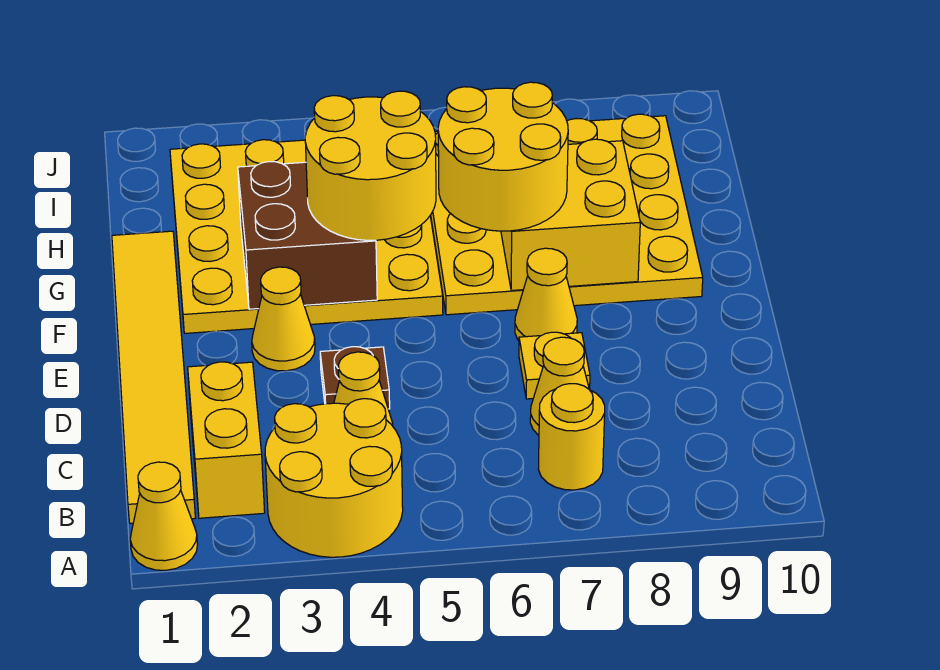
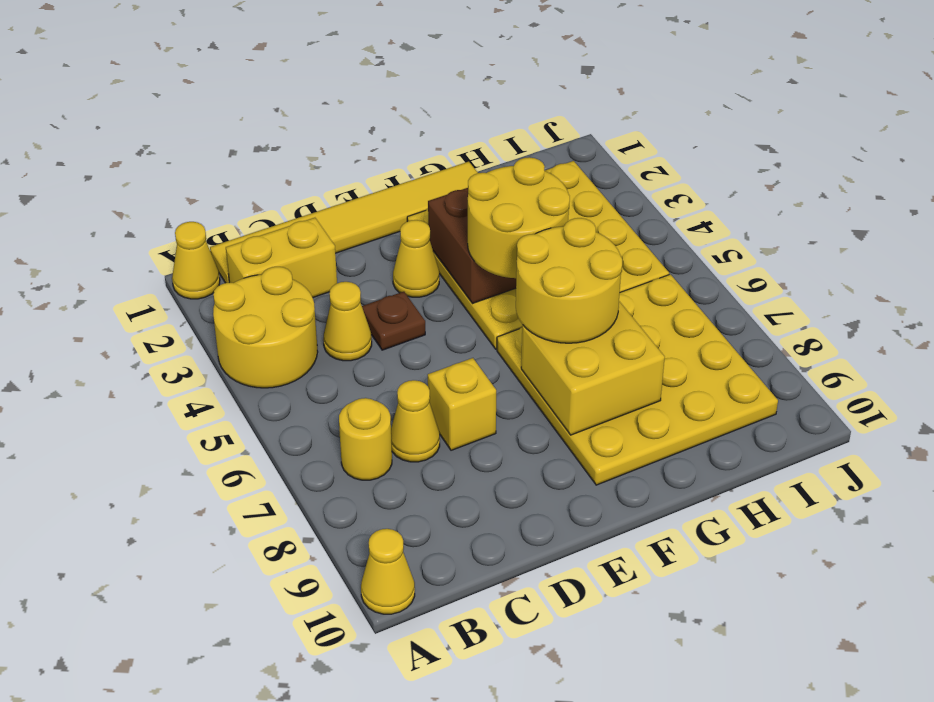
yellow 1x1 plate [519,332,590,399] -> yellow 1x1 brick [428,358,496,450]
yellow 1x1 cone [515,248,577,340] -> yellow 1x1 cone moved to [361,529,415,614]

